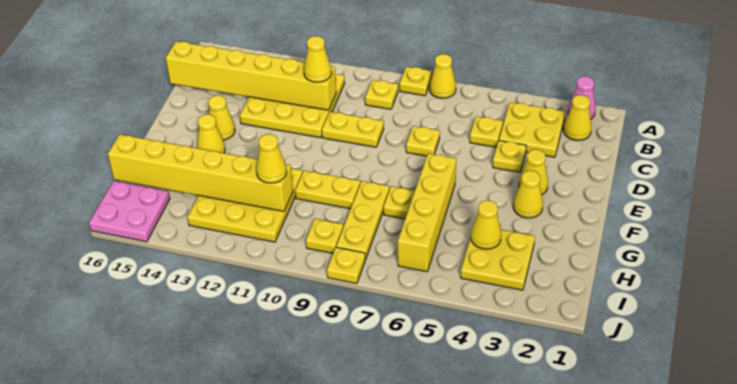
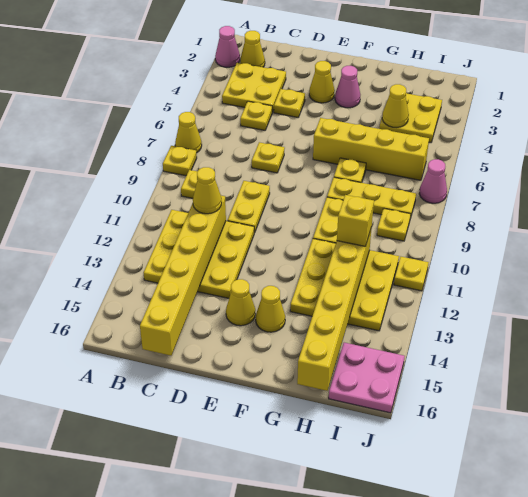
yellow 1x1 cone [513,171,543,218] -> pink 1x1 cone [335,66,360,108]
yellow 1x1 cone [256,134,287,183] -> yellow 1x1 brick [337,195,374,246]
none -> pink 1x1 cone [419,159,447,203]
yellow 1x1 plate [327,247,365,283] -> yellow 1x1 plate moved to [394,257,429,291]

